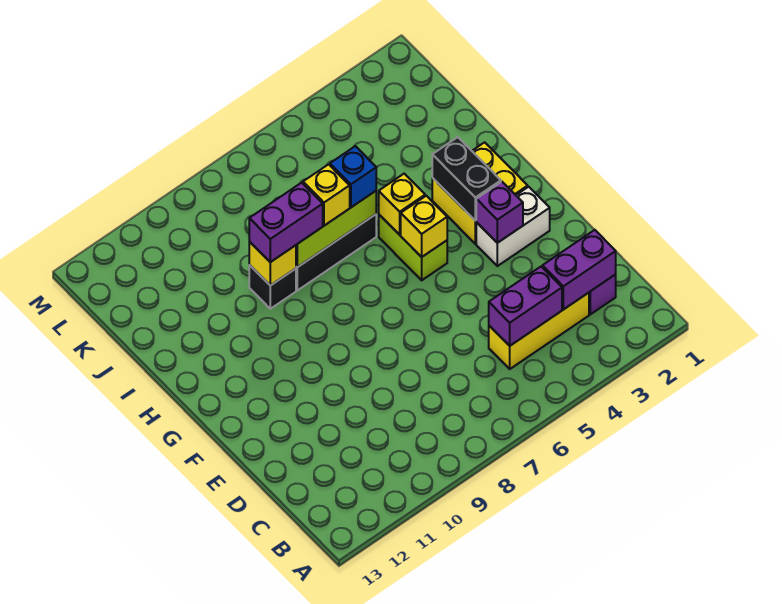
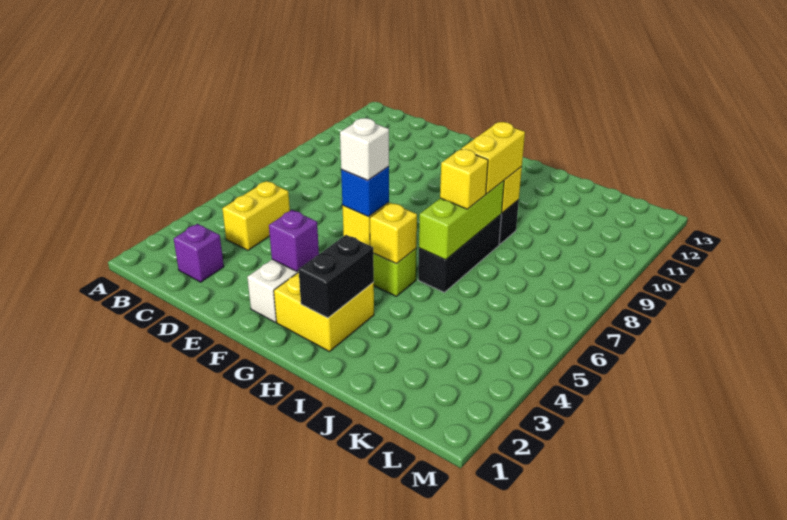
purple 1x2 brick [542,230,616,310] -> none
yellow 1x3 brick [489,293,589,369] -> yellow 1x2 brick [222,181,290,250]
purple 1x2 brick [489,267,562,346] -> none
black 1x2 brick [432,137,501,221] -> black 1x2 brick turned to [298,235,374,318]
none -> white 1x1 brick [340,118,389,180]
blue 1x1 brick [330,146,376,207] -> blue 1x1 brick moved to [341,167,389,217]
purple 1x2 brick [249,183,323,262] -> yellow 1x2 brick [461,122,525,194]

